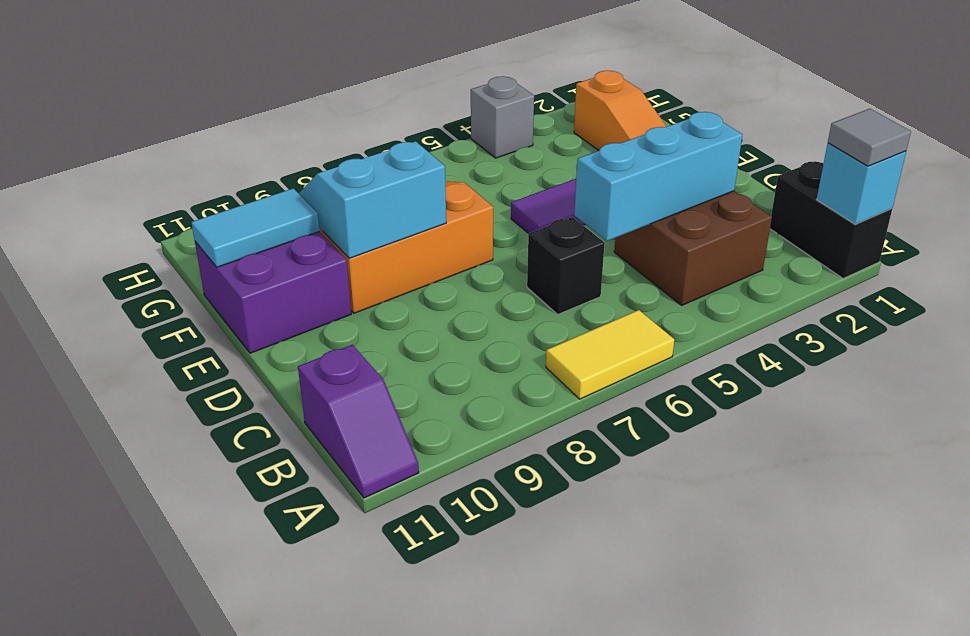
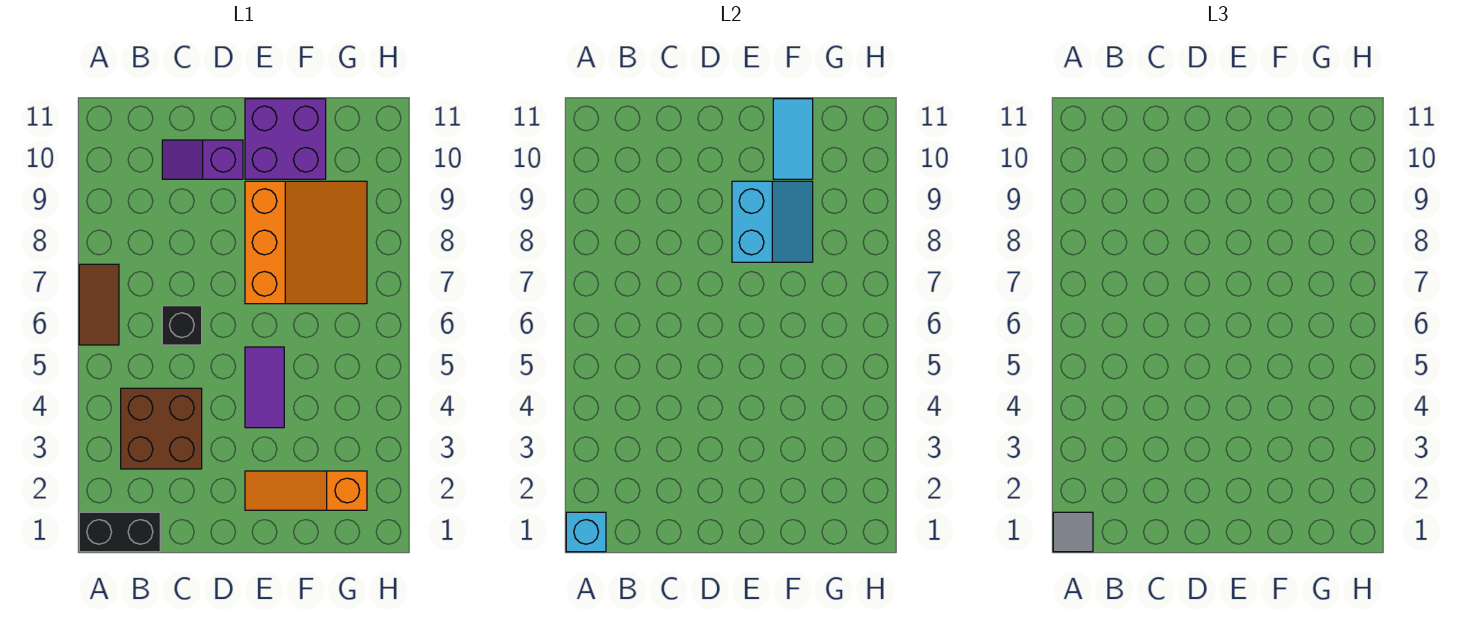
yellow 1x2 tile [546,310,674,399] -> brown 1x2 tile [79,264,119,345]
purple 1x2 slope [298,345,419,498] -> purple 1x2 slope moved to [162,140,243,179]
cyan 1x3 brick [574,112,742,241] -> none
grey 1x1 brick [471,76,534,158] -> none

